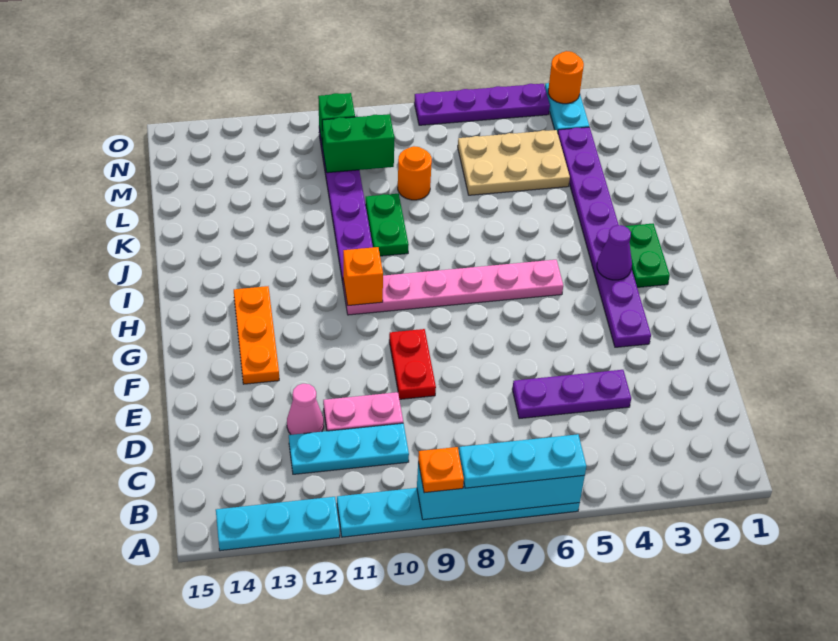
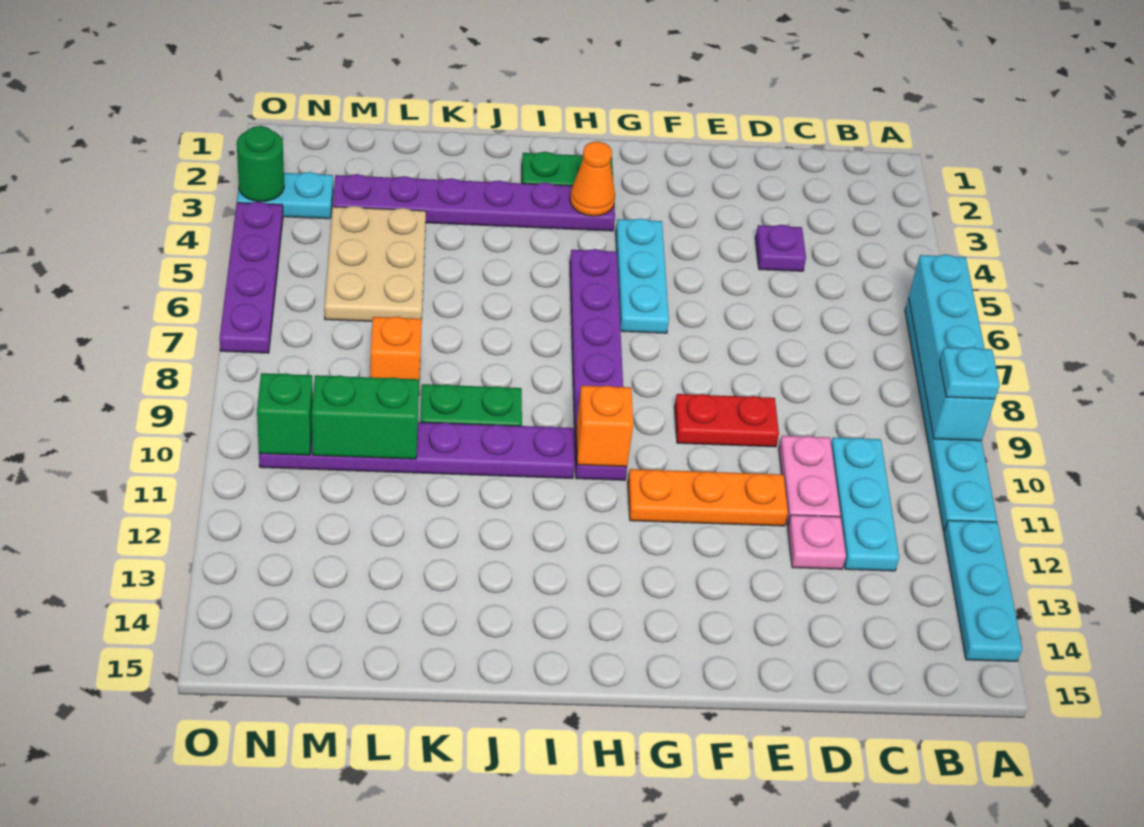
cyan 1x3 plate [459,434,586,488] -> cyan 1x3 plate moved to [616,218,669,333]
orange 1x1 plate [418,447,464,493] -> cyan 1x1 plate [940,347,1000,399]
purple 1x3 plate [512,370,631,419] -> purple 1x1 plate [755,225,806,271]
pink 1x1 cone [287,384,324,435] -> pink 1x1 plate [788,515,846,569]
purple 1x8 plate [558,127,651,347] -> purple 1x6 plate [333,174,615,231]
orange 1x3 plate [234,286,279,384] -> orange 1x3 plate moved to [628,469,788,526]
purple 1x1 cone [597,225,632,280] -> orange 1x1 cone [570,142,615,216]
pink 1x6 plate [343,260,563,315] -> purple 1x6 plate [570,249,627,480]
orange 1x1 round brick [398,146,432,200] -> orange 1x1 brick [370,317,422,379]
green 1x2 brick [322,114,395,173] -> green 1x2 brick turned to [312,375,419,459]
orange 1x1 round brick [548,51,584,104] -> green 1x1 round brick [237,126,284,202]

